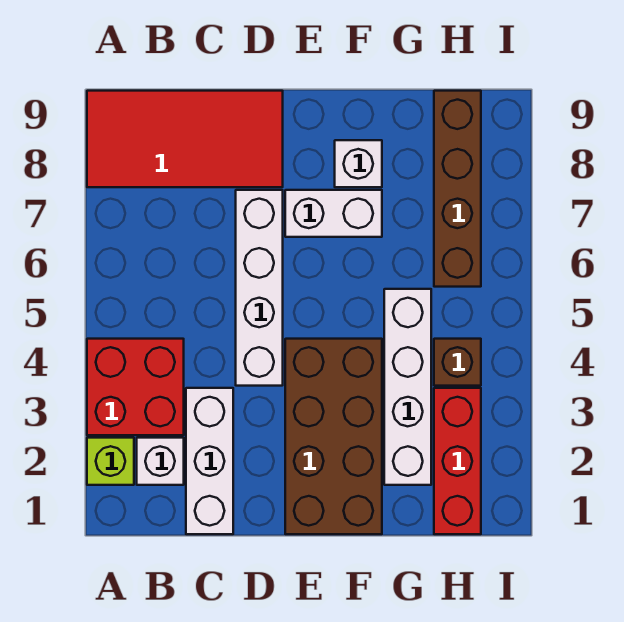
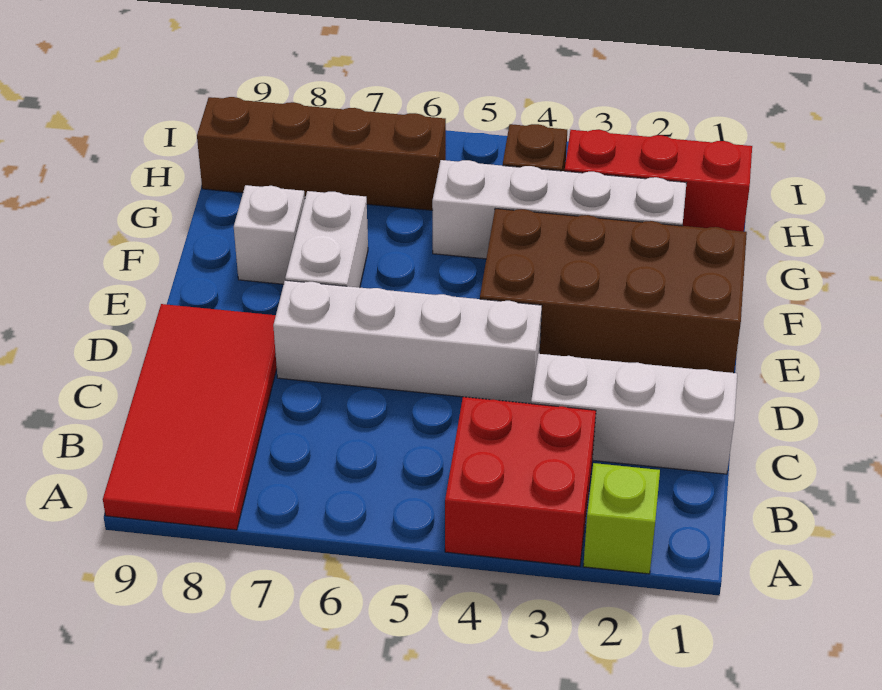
white 1x1 brick [137,438,184,485] -> none

